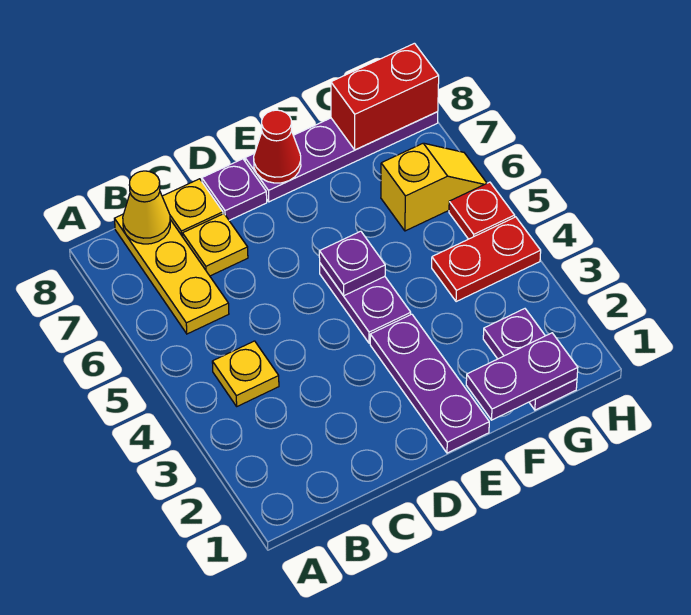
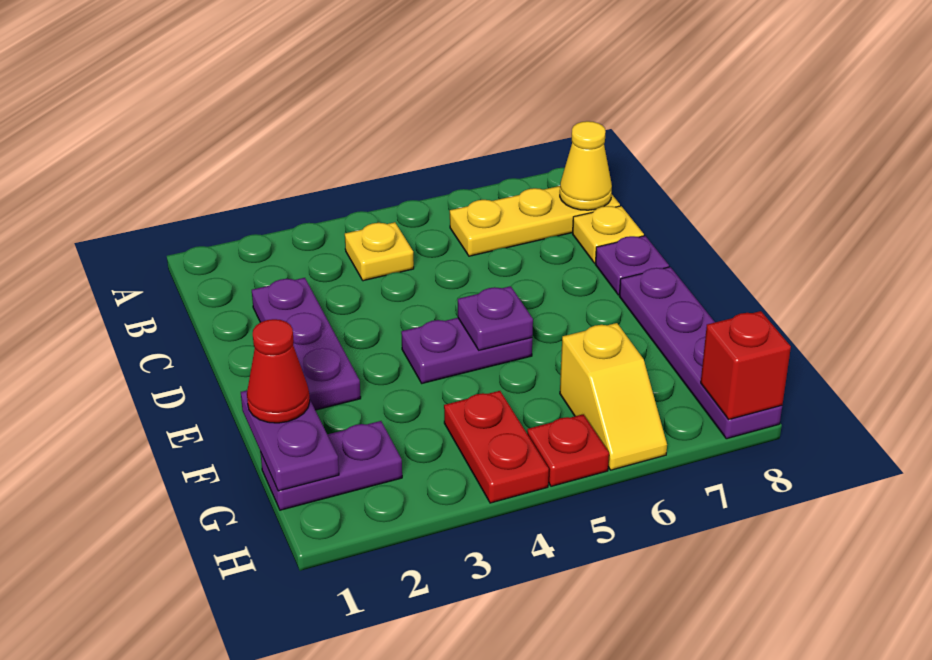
yellow 1x1 plate [183,214,248,276] -> none
purple 1x3 plate [370,314,489,453] -> purple 1x3 plate turned to [252,278,361,410]
red 1x1 cone [254,110,301,183] -> red 1x1 cone moved to [247,319,310,423]
red 1x2 brick [331,43,439,150] -> red 1x1 brick [701,311,791,419]

